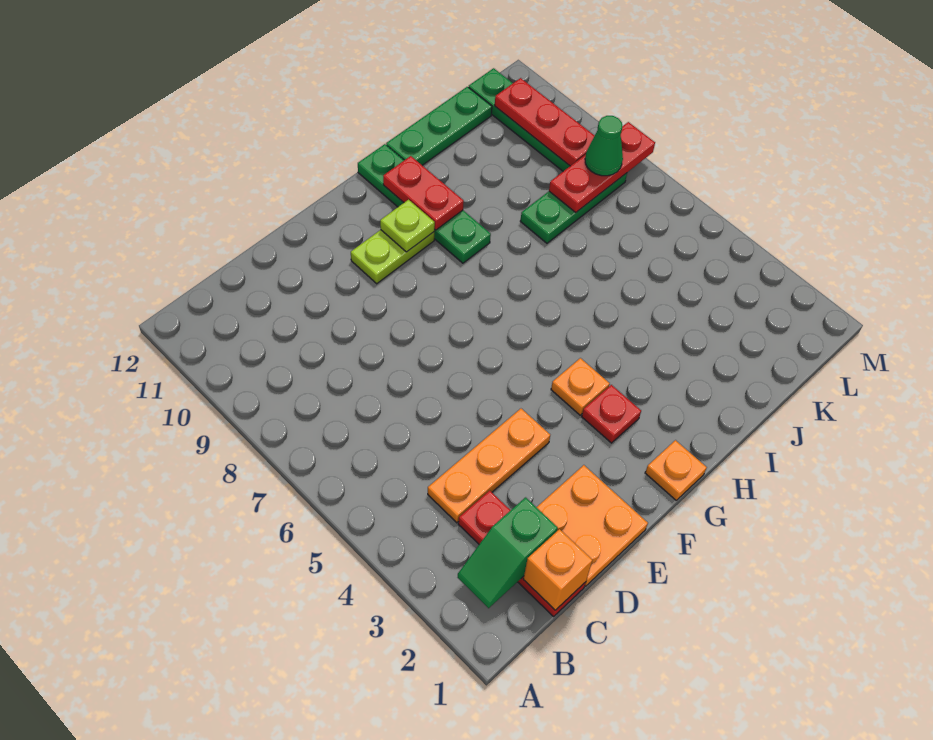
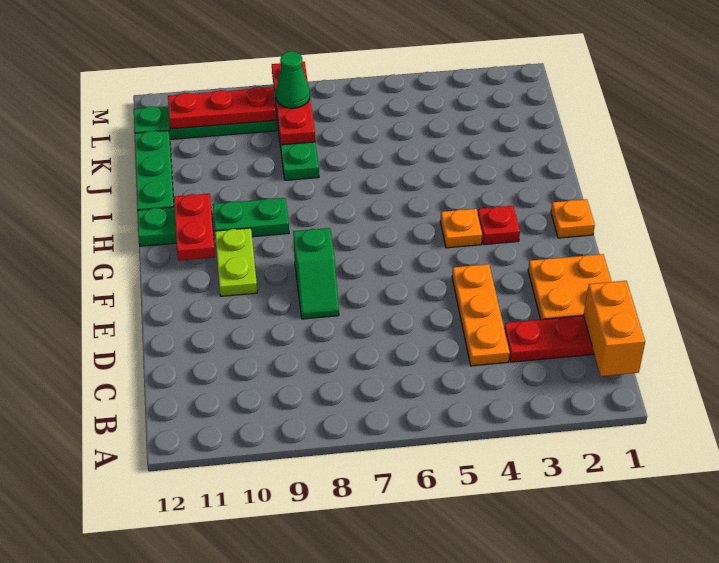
green 1x2 slope [458,497,558,608] -> green 1x2 slope moved to [293,228,339,319]
orange 1x1 brick [523,529,592,610] -> orange 1x2 brick [584,281,645,376]
lime 1x1 plate [380,200,435,252] -> none
red 1x2 plate [383,156,464,230] -> red 1x2 plate turned to [174,194,215,261]

